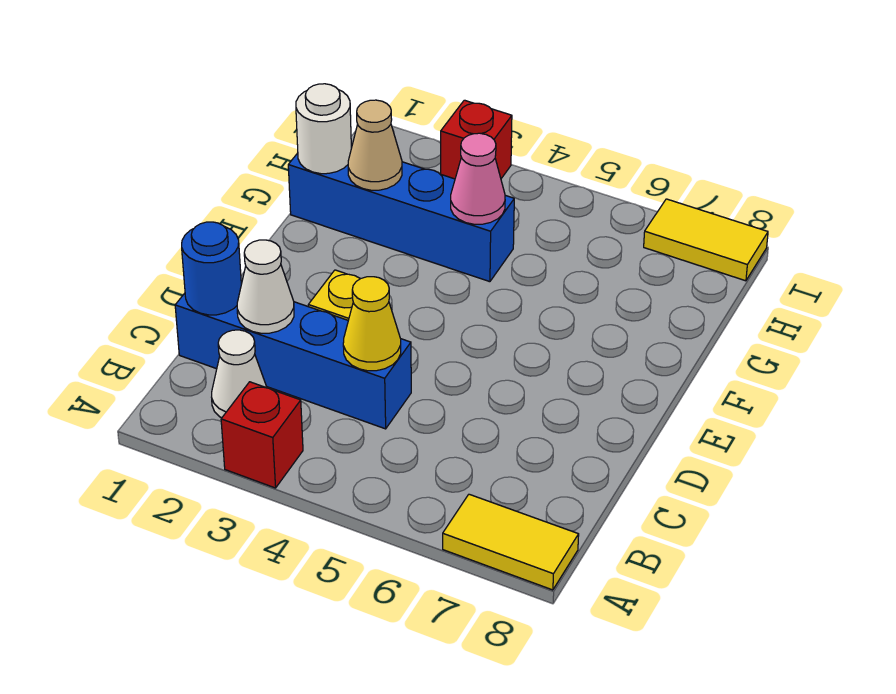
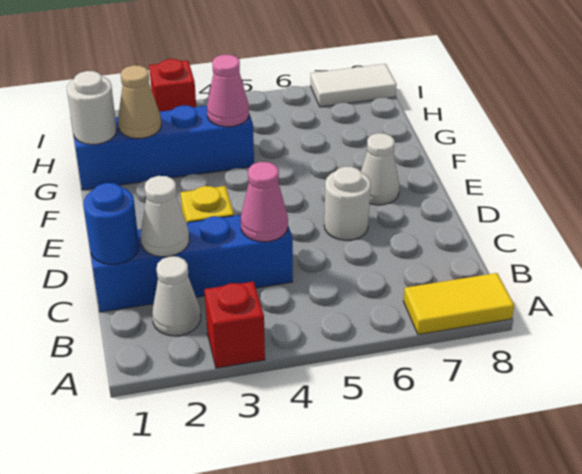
yellow 1x1 cone [343,277,401,371] -> pink 1x1 cone [241,162,288,242]
none -> white 1x1 round brick [324,167,371,240]
none -> white 1x1 cone [361,133,400,205]
yellow 1x2 tile [644,199,768,281] -> white 1x2 tile [311,64,397,107]

